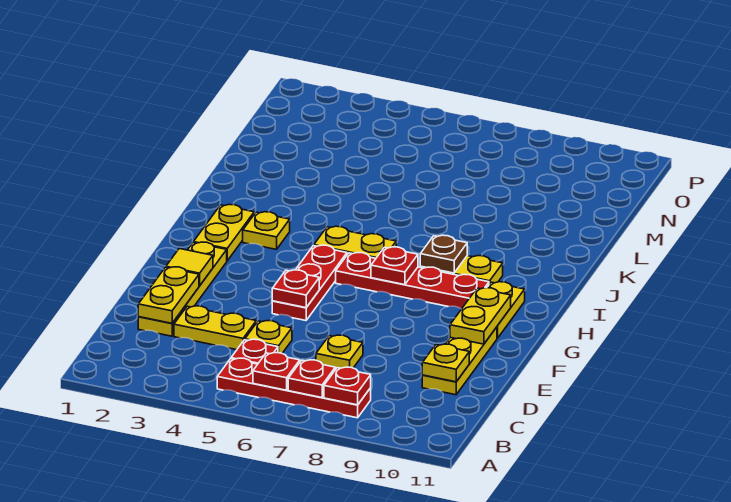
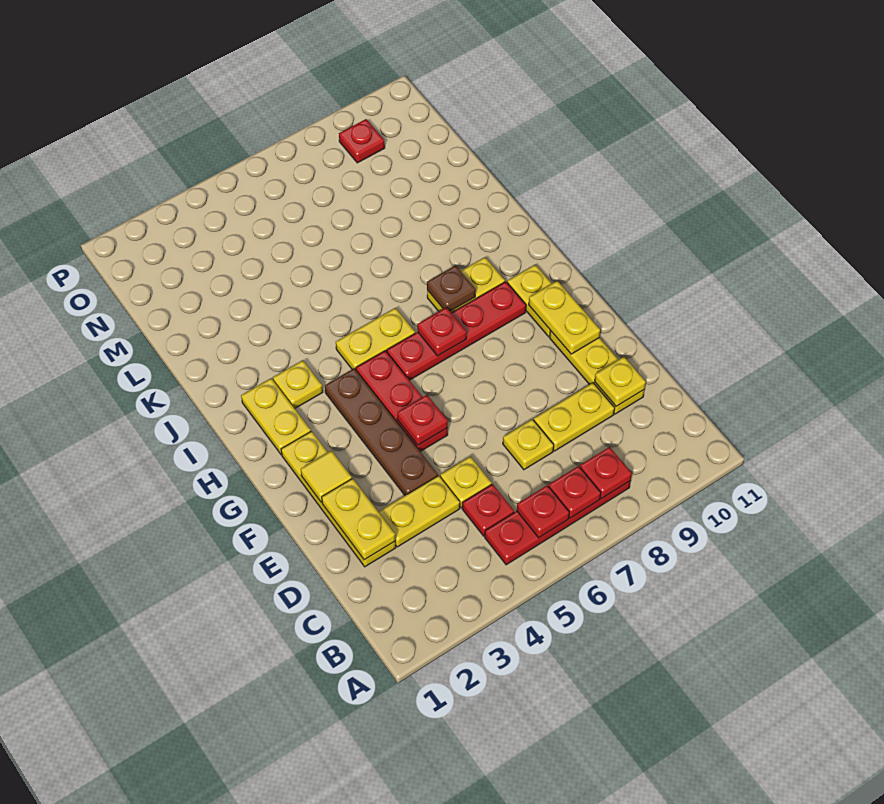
none -> yellow 1x2 plate [534,383,615,451]
none -> brown 1x4 plate [325,368,438,495]
none -> red 1x1 plate [339,119,385,163]

